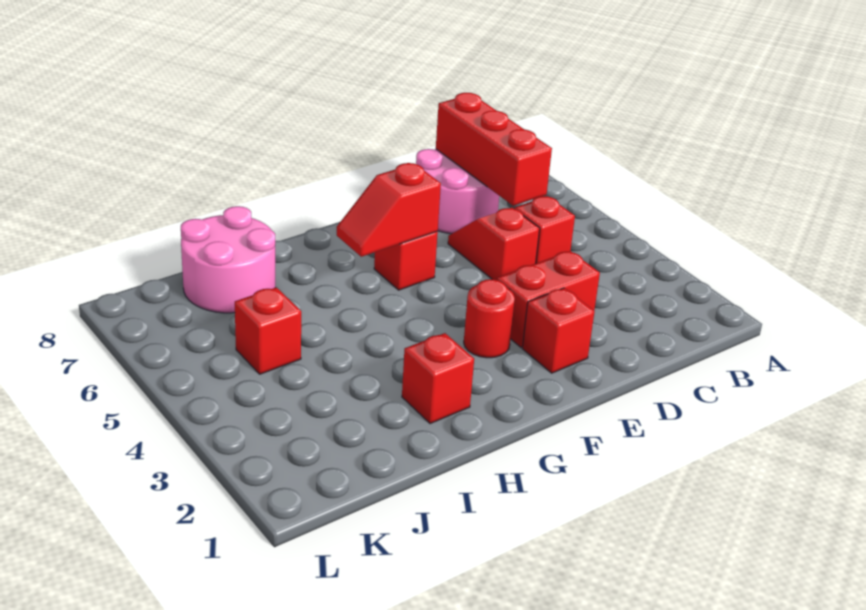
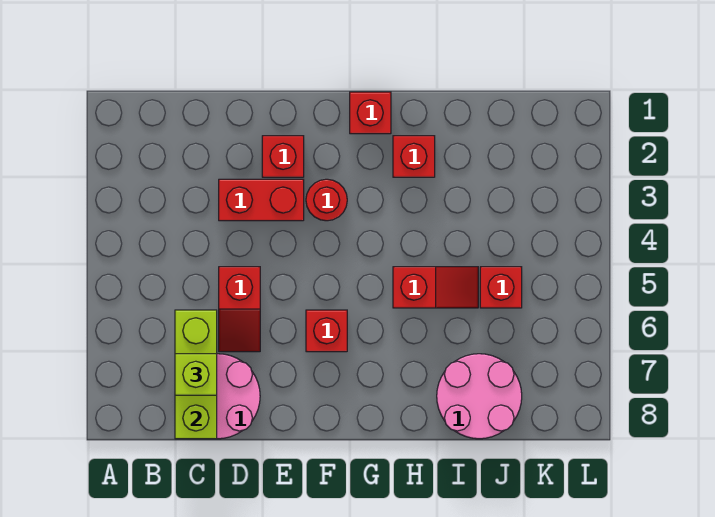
red 1x1 brick [514,196,575,263] -> red 1x1 brick moved to [350,92,391,134]
red 1x3 brick [436,93,552,206] -> lime 1x3 brick [175,310,217,439]
none -> lime 1x1 brick [175,354,217,395]
red 1x2 slope [337,163,441,257] -> red 1x2 slope moved to [393,267,478,308]

